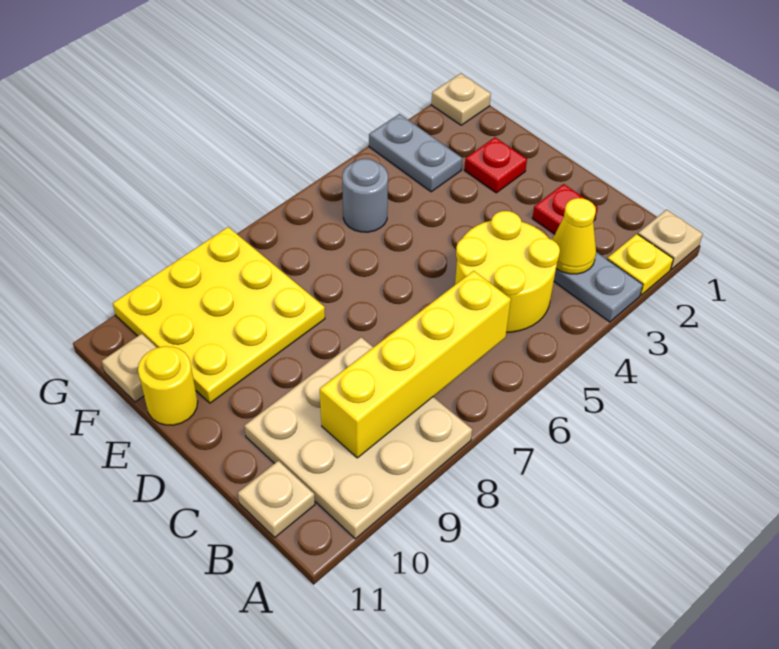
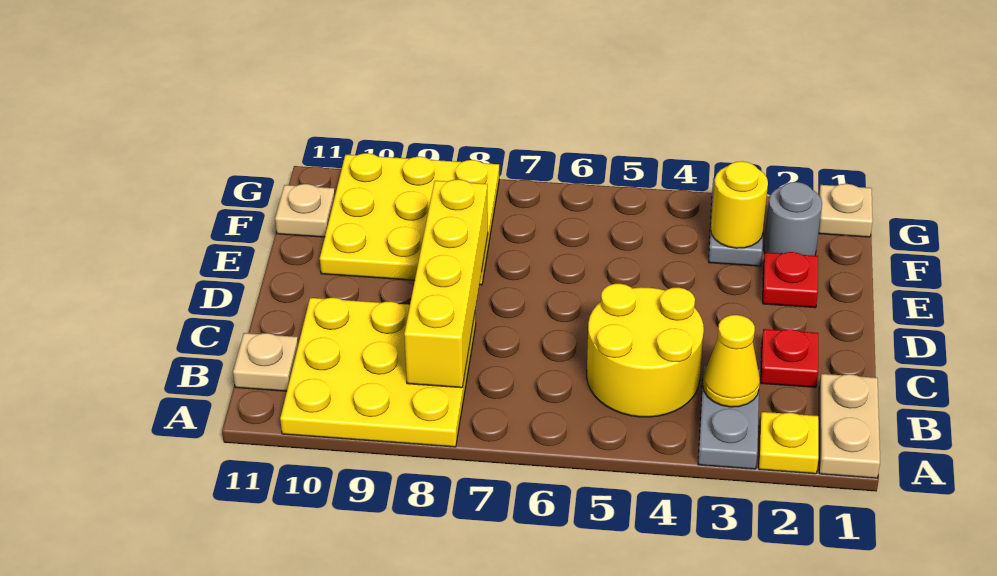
tan 1x1 plate [638,210,703,269] -> tan 1x2 plate [819,374,880,478]
tan 3x3 plate [244,337,472,539] -> yellow 3x3 plate [280,298,476,447]
yellow 1x4 brick [320,271,511,458] -> yellow 1x4 brick turned to [404,180,488,388]
yellow 1x1 round brick [138,346,198,425] -> yellow 1x1 round brick moved to [711,161,768,248]
grey 1x1 round brick [342,159,388,232] -> grey 1x1 round brick moved to [764,182,822,256]

